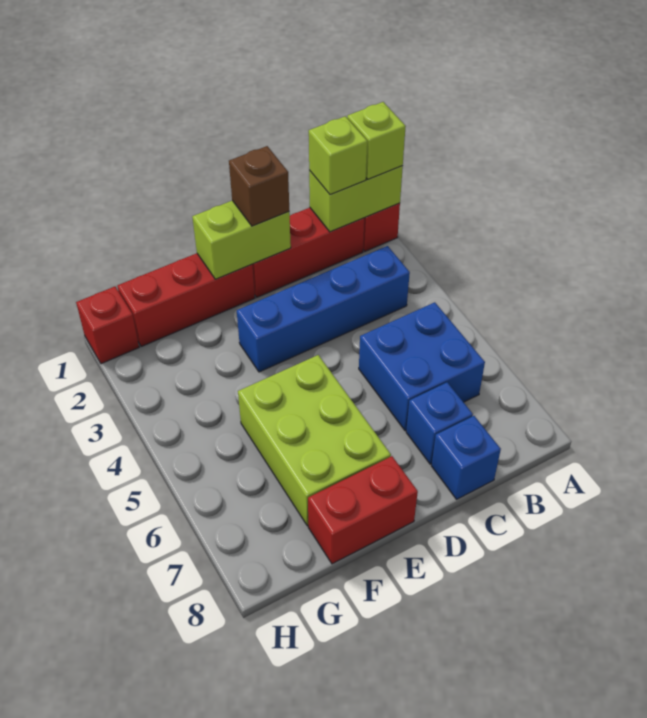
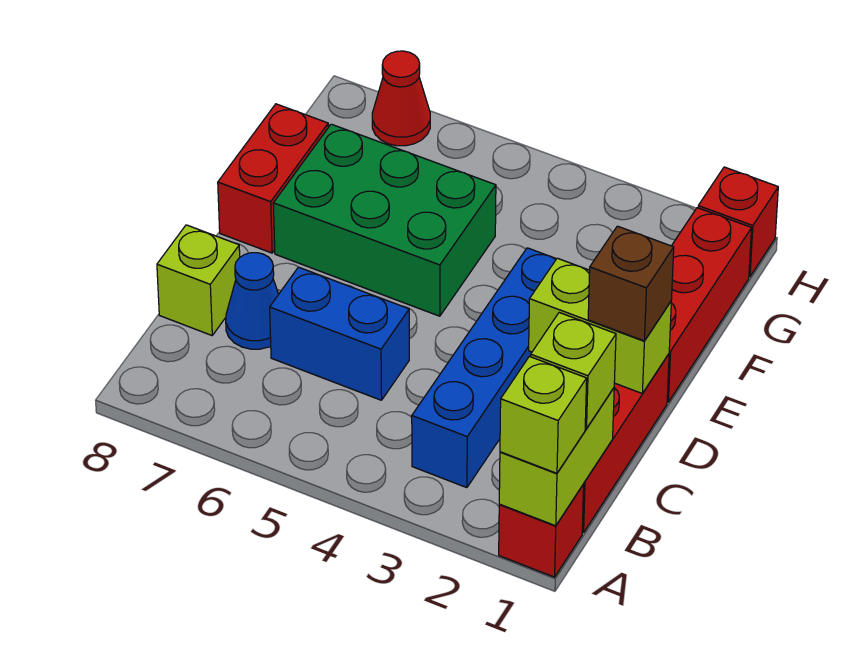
blue 2x2 brick [359,302,485,431] -> blue 1x2 brick [270,267,409,400]
blue 1x1 brick [406,382,473,464] -> blue 1x1 cone [226,253,279,349]
blue 1x1 brick [432,416,501,499] -> lime 1x1 brick [157,225,240,335]
lime 1x2 brick [192,201,291,279] -> lime 1x2 brick turned to [529,258,671,393]
lime 2x3 brick [238,355,391,526] -> green 2x3 brick [273,124,496,316]
none -> red 1x1 cone [372,51,430,146]

